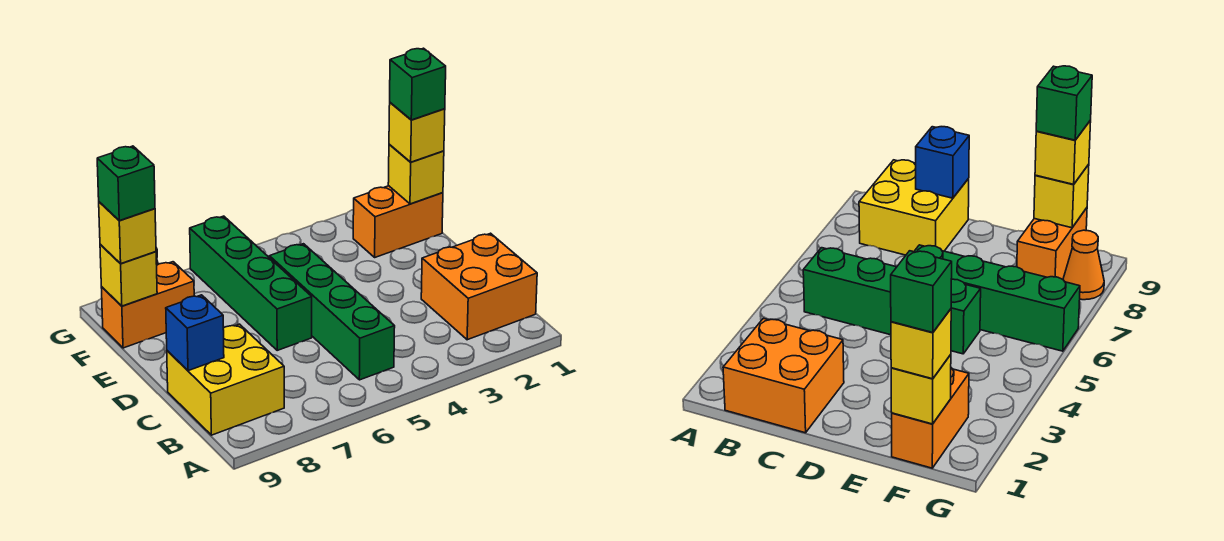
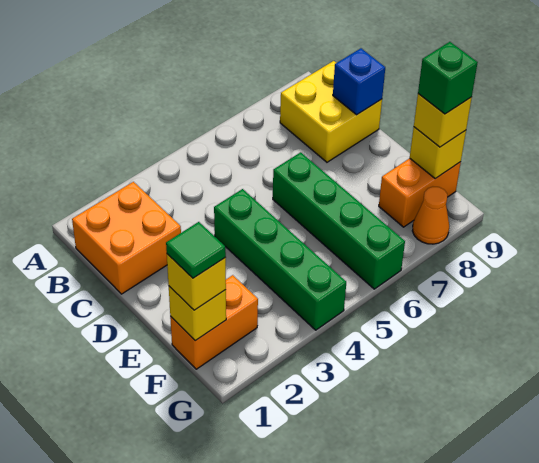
green 1x4 brick [269,244,395,380] -> green 1x4 brick moved to [214,189,346,330]
green 1x1 brick [390,48,446,120] -> green 1x1 tile [166,222,226,278]

